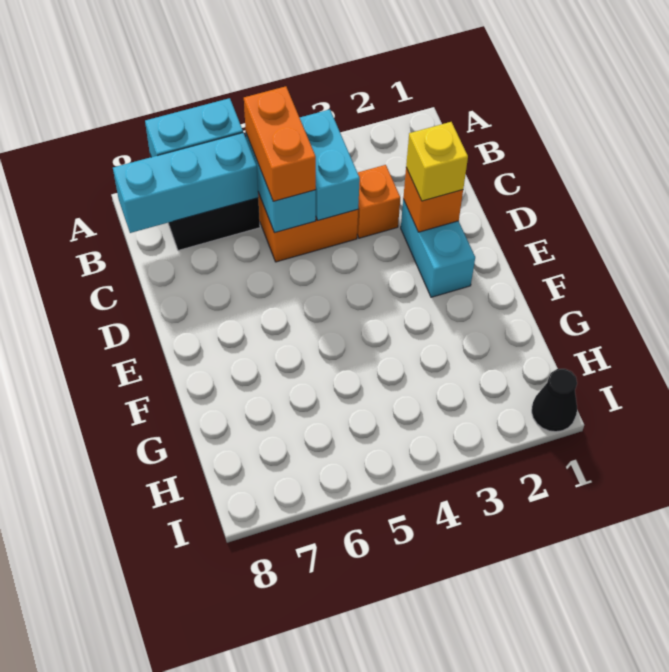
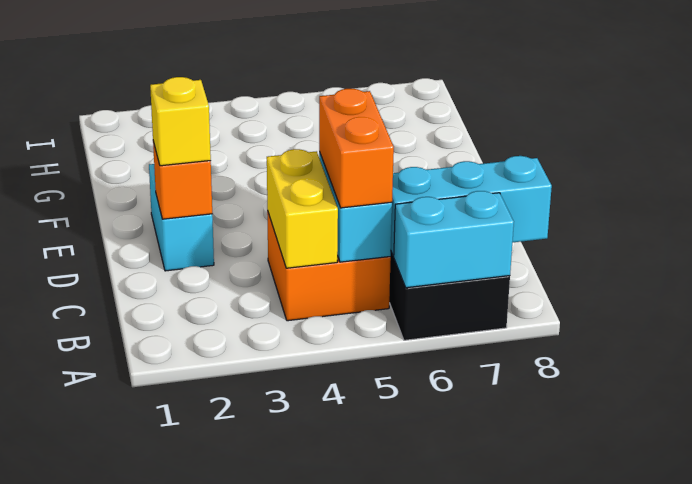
cyan 1x2 brick [300,110,360,220] -> yellow 1x2 brick [267,149,338,268]
orange 1x1 brick [357,165,400,238] -> none
black 1x1 cone [532,369,577,432] -> none

